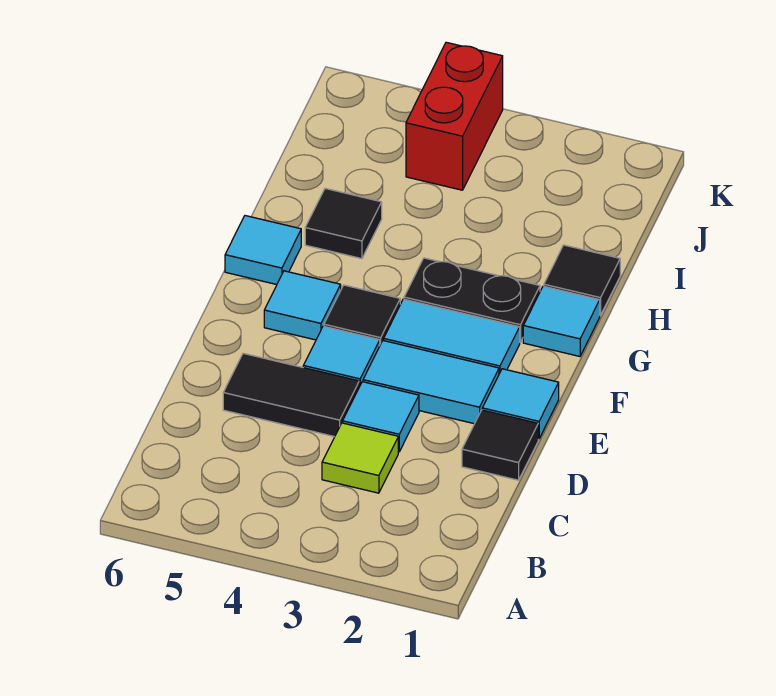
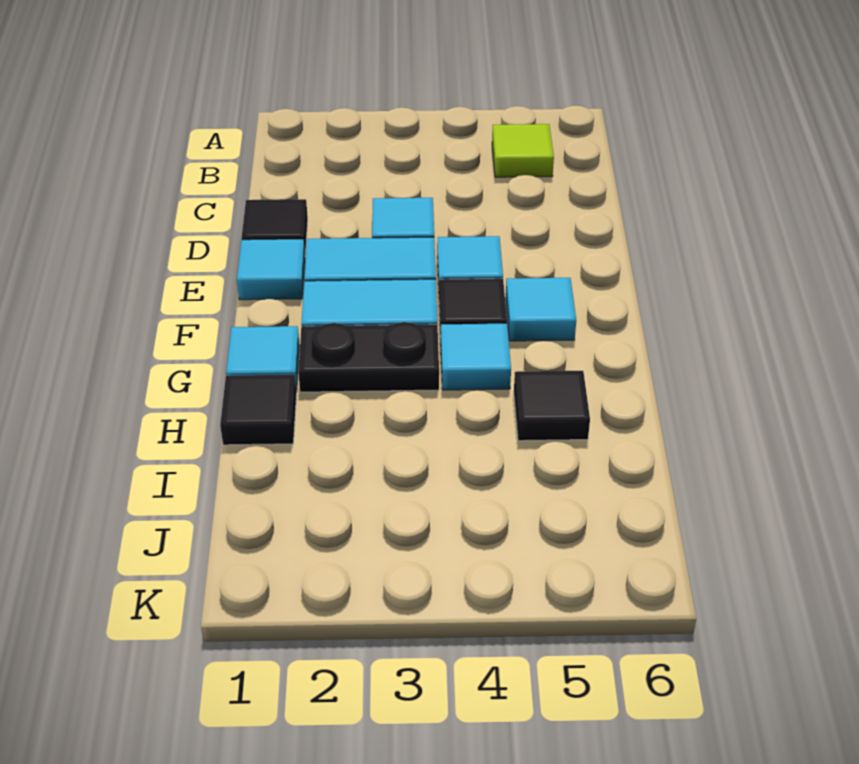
lime 1x1 tile [322,423,398,493] -> lime 1x1 tile moved to [492,124,554,177]
black 1x2 tile [223,353,359,437] -> none
cyan 1x1 tile [225,216,301,285] -> cyan 1x1 tile moved to [441,323,511,390]
red 1x2 brick [406,42,503,190] -> none

